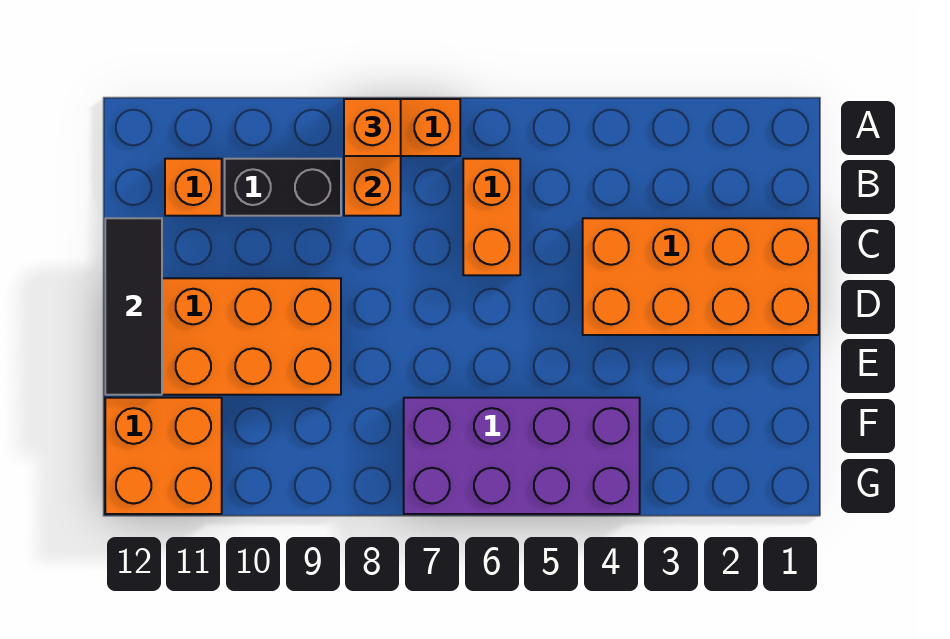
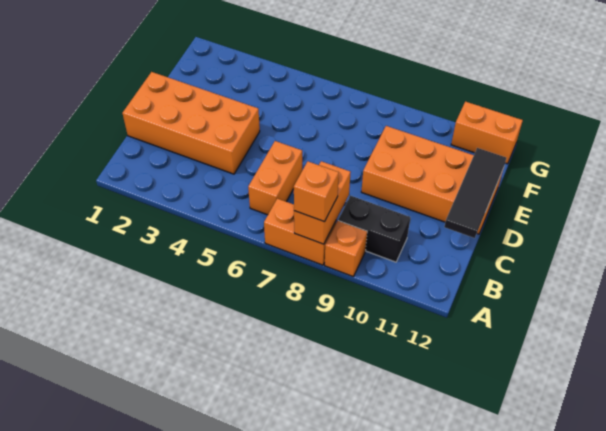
orange 1x1 brick [165,159,222,216] -> orange 1x1 brick moved to [325,221,367,276]
purple 2x4 brick [404,398,640,514] -> none
orange 2x2 brick [105,398,222,514] -> orange 1x2 brick [451,101,523,164]

